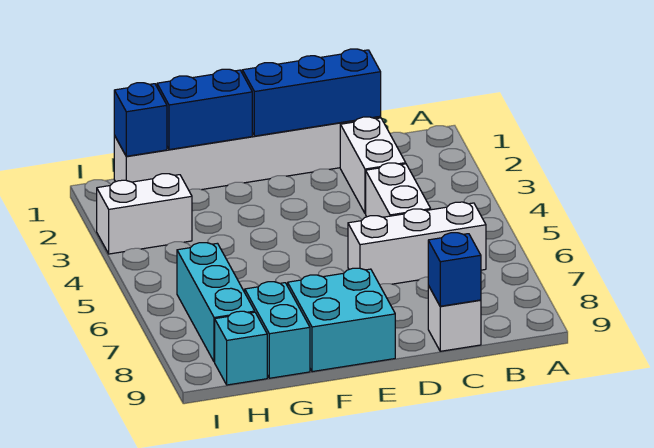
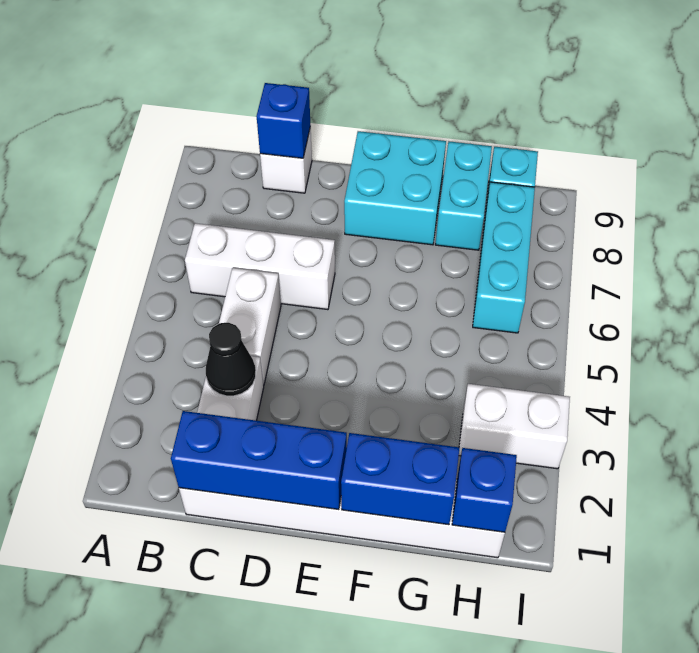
none -> black 1x1 cone [206,323,256,396]

